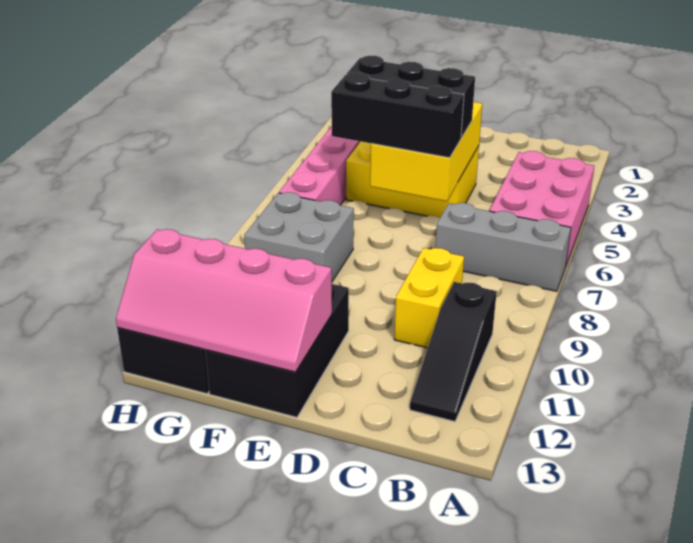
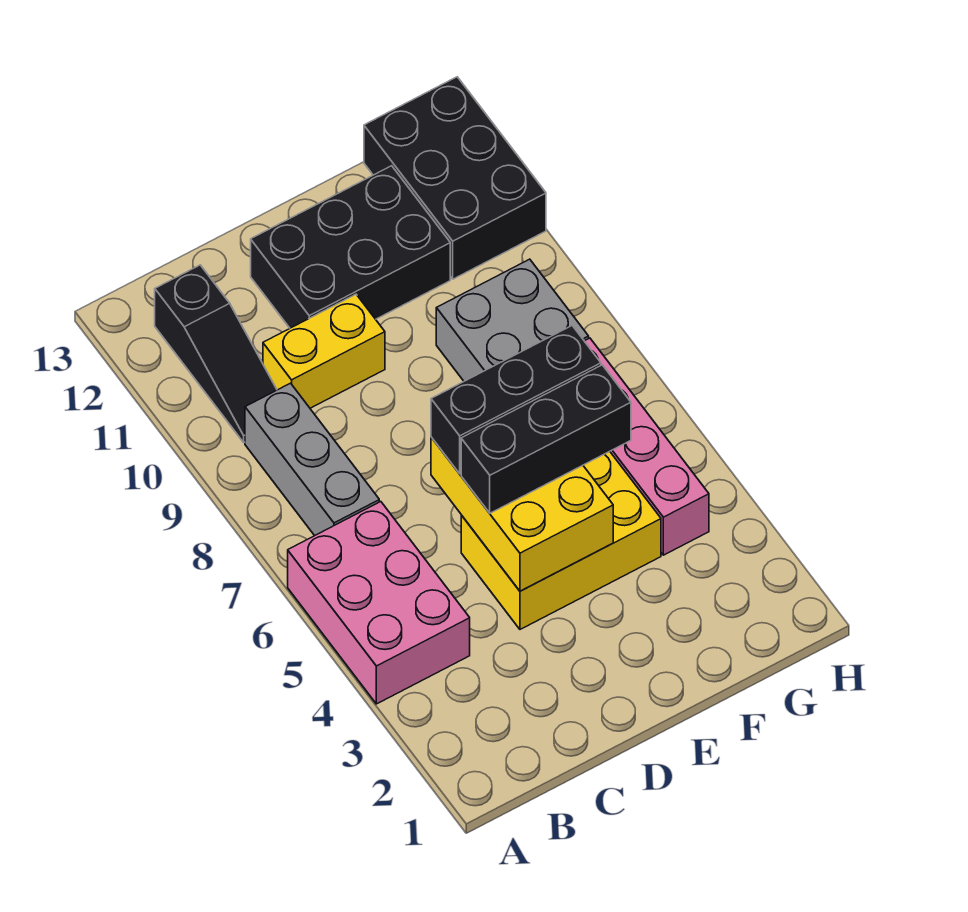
grey 1x3 brick [435,203,571,291] -> grey 1x3 brick turned to [245,383,379,536]
black 1x3 slope [410,282,497,421] -> black 1x3 slope turned to [155,265,277,442]
yellow 1x2 brick [394,248,464,348] -> yellow 1x2 brick turned to [263,294,385,408]
black 2x3 brick [205,284,349,417] -> black 2x3 brick turned to [251,166,450,328]
pink 2x4 slope [116,229,332,372] -> none

